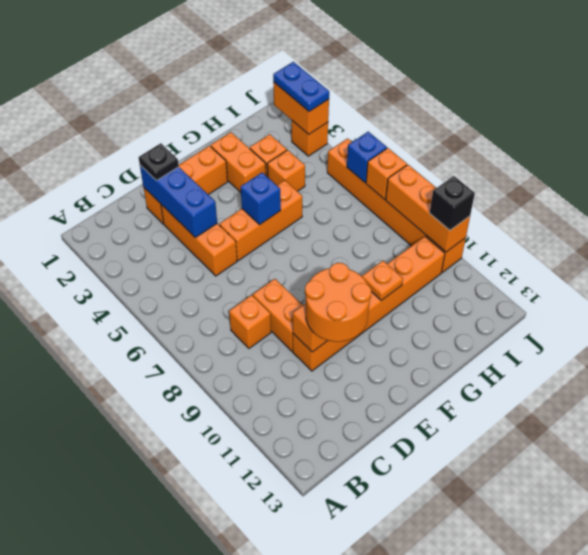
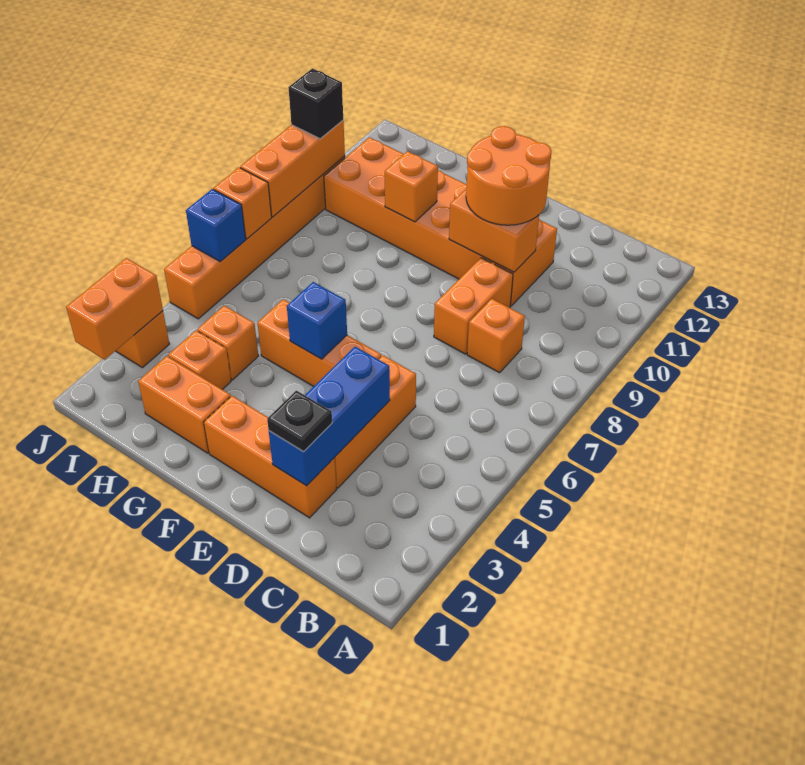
orange 1x6 brick [293,236,445,371] -> orange 2x6 brick [324,137,557,306]
orange 1x2 brick [211,132,266,192] -> orange 1x2 brick turned to [138,356,231,453]
orange 1x1 plate [362,261,403,300] -> orange 1x1 brick [385,151,438,222]
blue 1x2 plate [273,62,329,112] -> none

